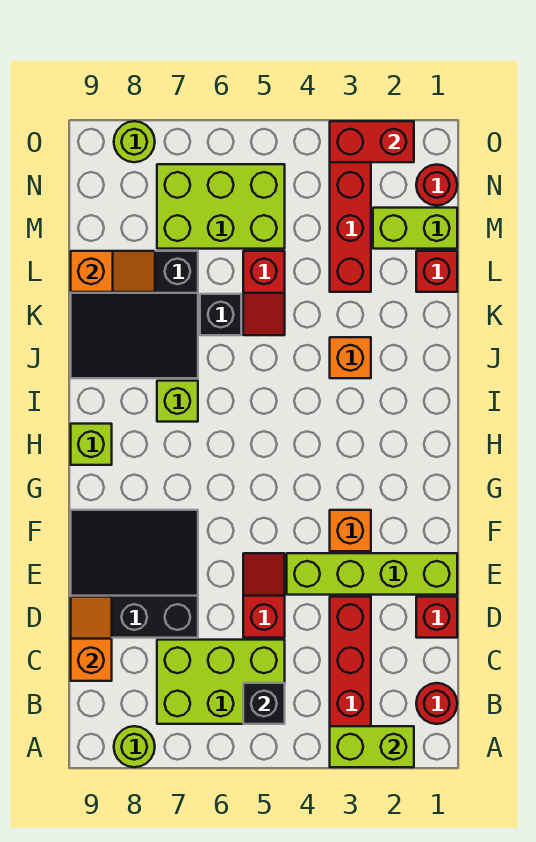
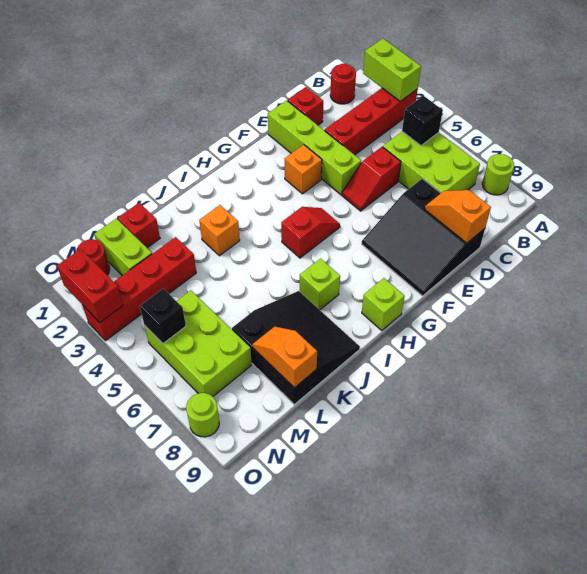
orange 1x2 slope [71,597,112,681] -> orange 1x2 slope turned to [425,190,491,243]
red 1x2 slope [243,251,285,335] -> red 1x2 slope moved to [281,207,340,258]
black 1x1 brick [200,294,241,335] -> black 1x1 brick moved to [140,289,186,343]

